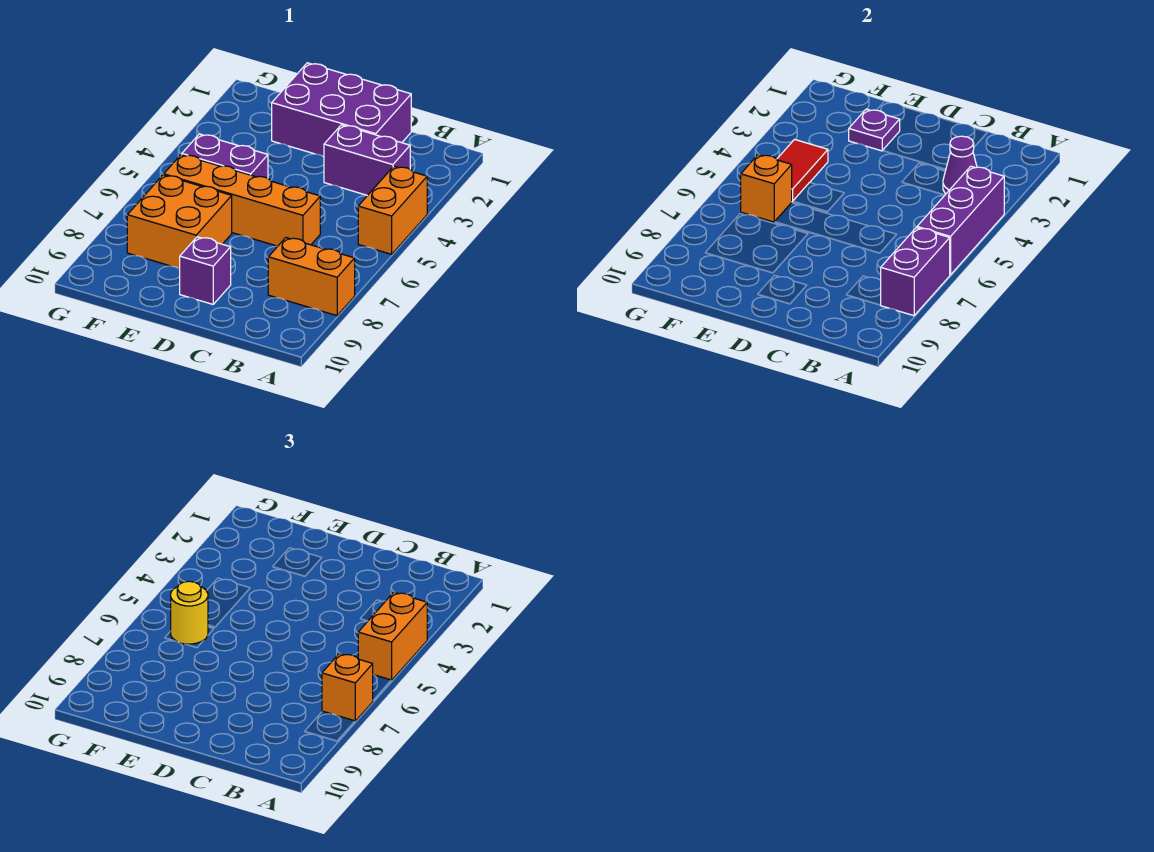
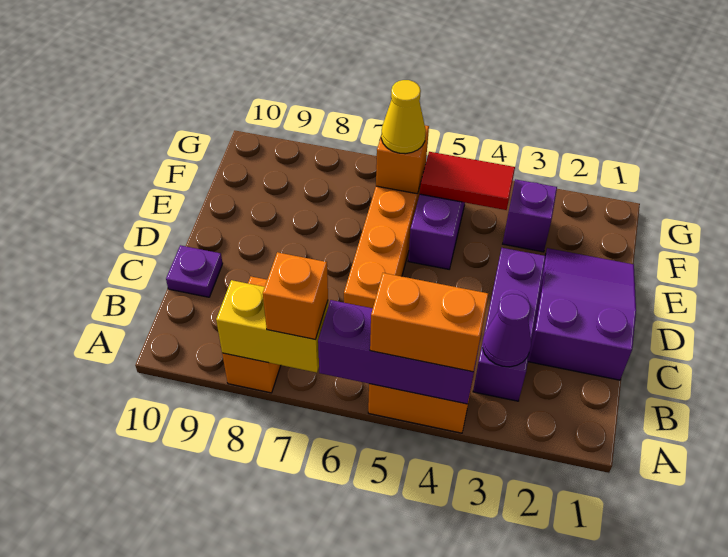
purple 1x2 brick [881,228,950,316] -> yellow 1x2 brick [216,280,328,373]
purple 1x2 brick [324,125,410,196] -> purple 1x3 brick [473,248,545,401]
purple 2x3 brick [272,63,411,157] -> purple 2x3 slope [528,248,636,380]
purple 1x1 brick [180,237,231,304] -> purple 1x1 brick moved to [503,179,557,252]
purple 1x1 plate [849,109,900,151] -> purple 1x1 plate moved to [166,245,223,297]
orange 2x2 brick [127,175,232,269] -> none
yellow 1x1 round brick [171,581,208,644] -> yellow 1x1 cone [381,80,426,154]

